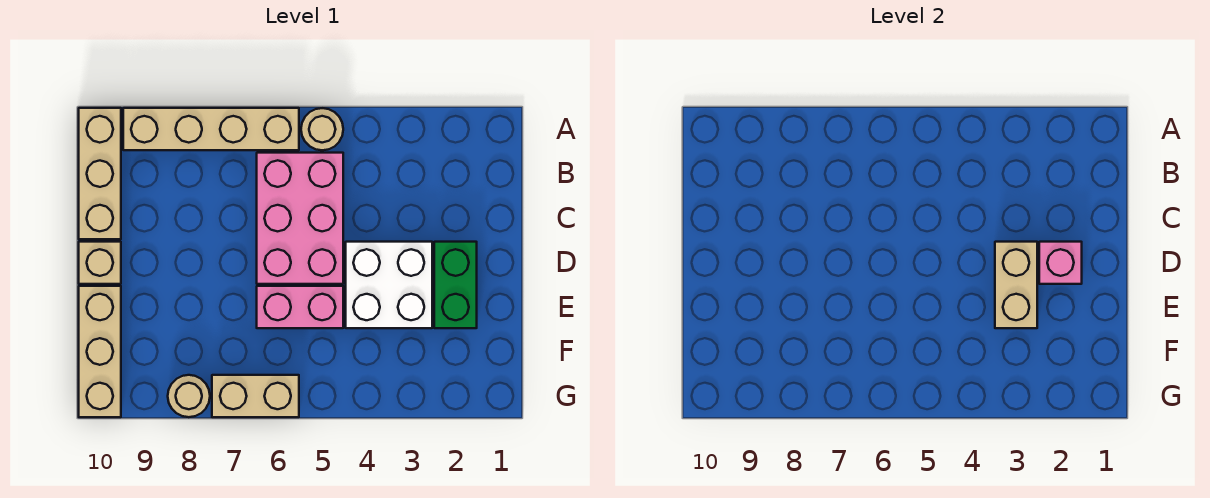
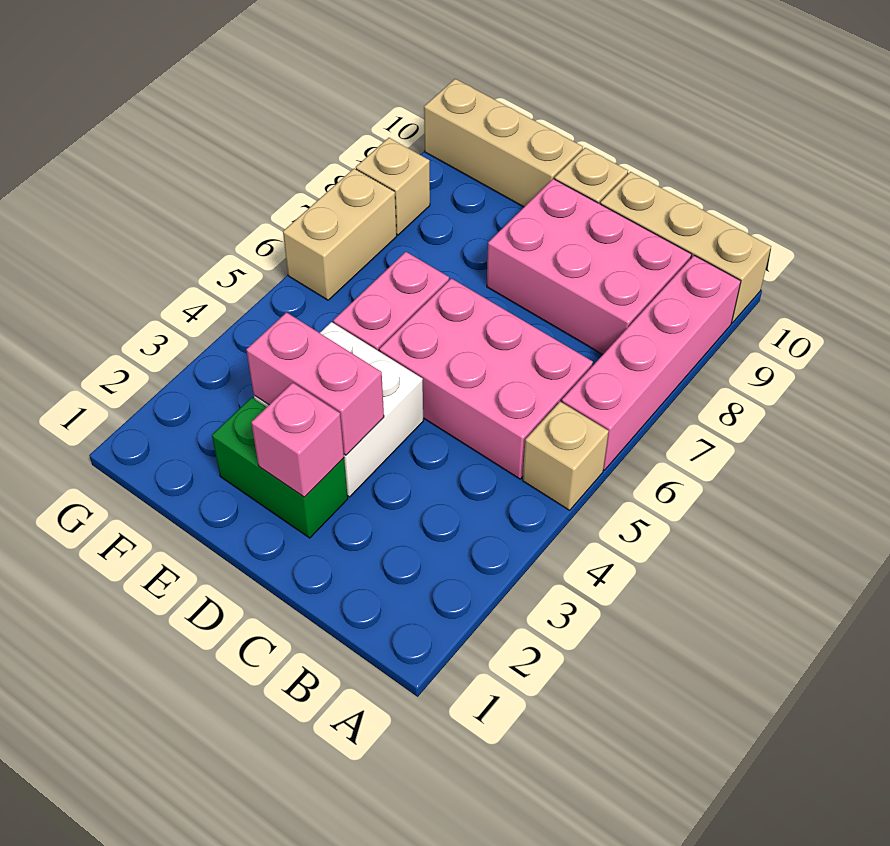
tan 1x1 round brick [301,108,343,150] -> tan 1x1 brick [523,402,609,510]
tan 1x4 brick [123,108,299,150] -> pink 1x4 brick [562,255,741,470]
none -> pink 2x3 brick [487,179,692,355]
tan 1x2 brick [995,242,1037,328] -> pink 1x2 brick [246,312,384,455]
tan 1x1 round brick [168,375,210,417] -> tan 1x1 brick [356,138,430,235]

